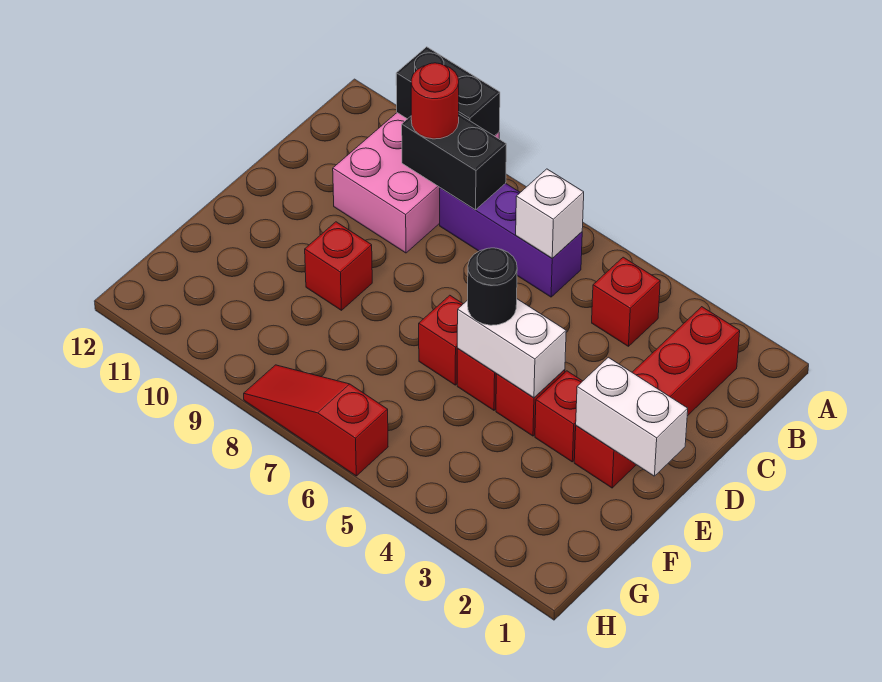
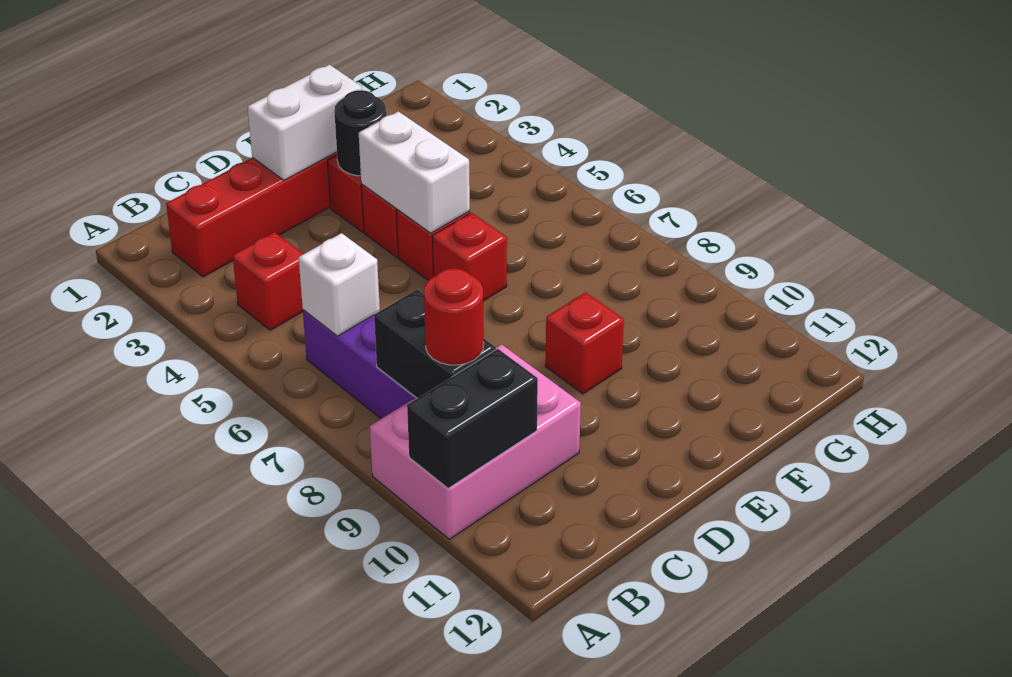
black 1x2 brick [396,47,500,136] -> black 1x2 brick turned to [407,349,538,488]
white 1x2 brick [576,357,688,476] -> white 1x2 brick turned to [248,65,362,180]
black 1x1 round brick [468,248,517,325] -> black 1x1 round brick moved to [334,90,386,176]
red 1x3 slope [244,365,388,476] -> none

